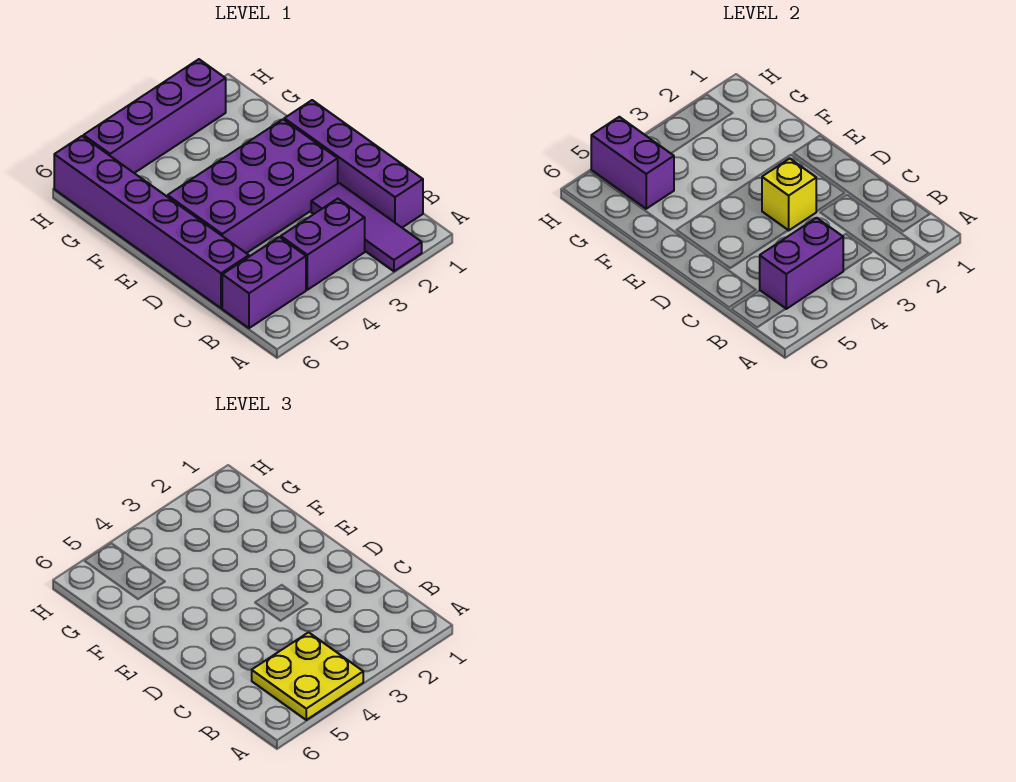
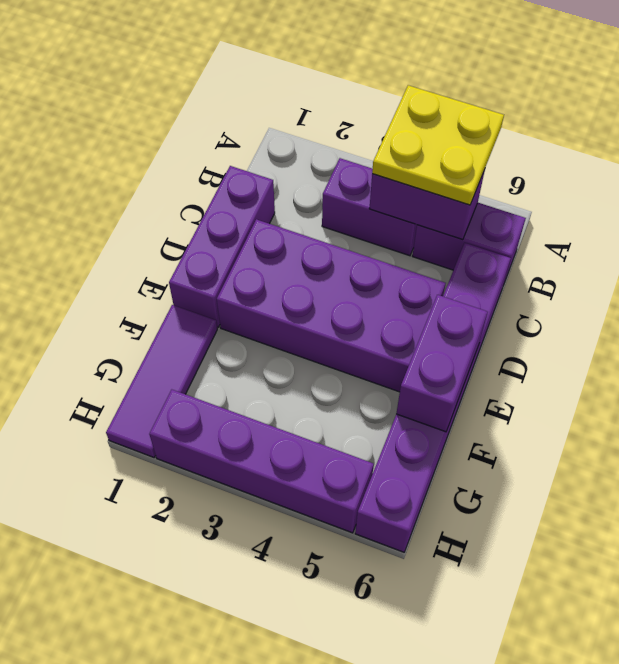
purple 1x3 tile [311,183,422,271] -> purple 1x3 tile moved to [106,305,217,457]
purple 1x4 brick [284,100,423,228] -> purple 1x3 brick [169,166,275,327]
yellow 1x1 brick [762,159,816,230] -> none
purple 1x2 brick [591,117,674,209] -> purple 1x2 brick moved to [396,295,488,432]

